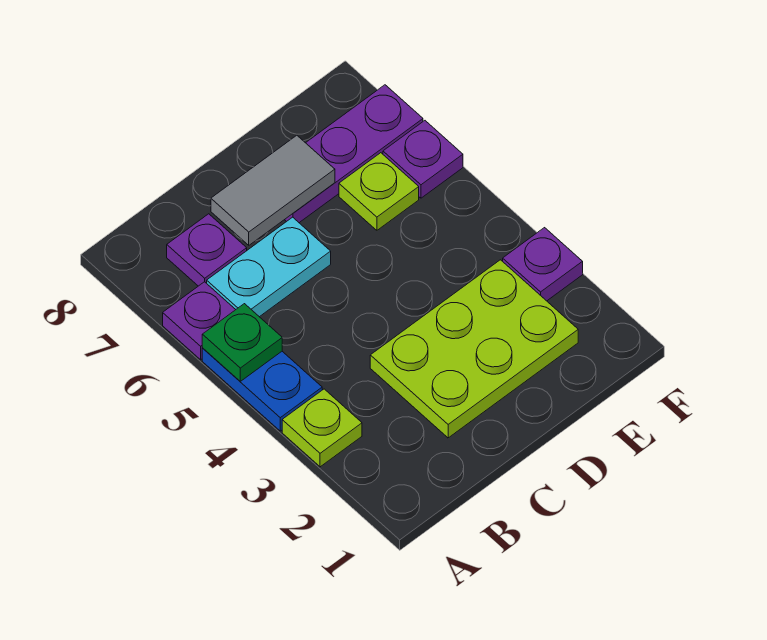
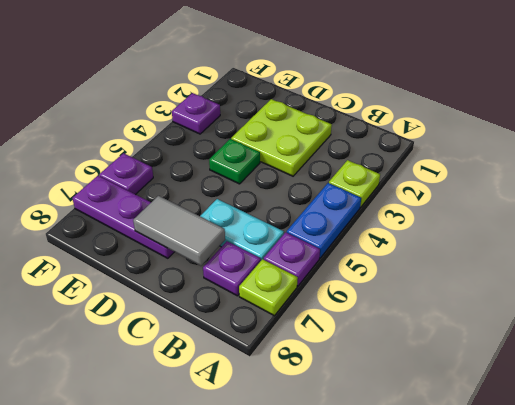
green 1x1 plate [202,304,282,381] -> green 1x1 plate moved to [209,139,260,184]
lime 2x3 plate [370,260,578,438] -> lime 2x2 plate [231,99,332,176]
lime 1x1 plate [339,153,419,230] -> lime 1x1 plate moved to [239,259,298,316]

